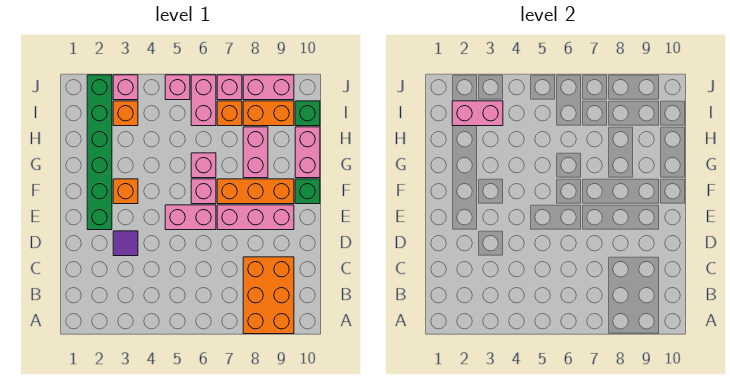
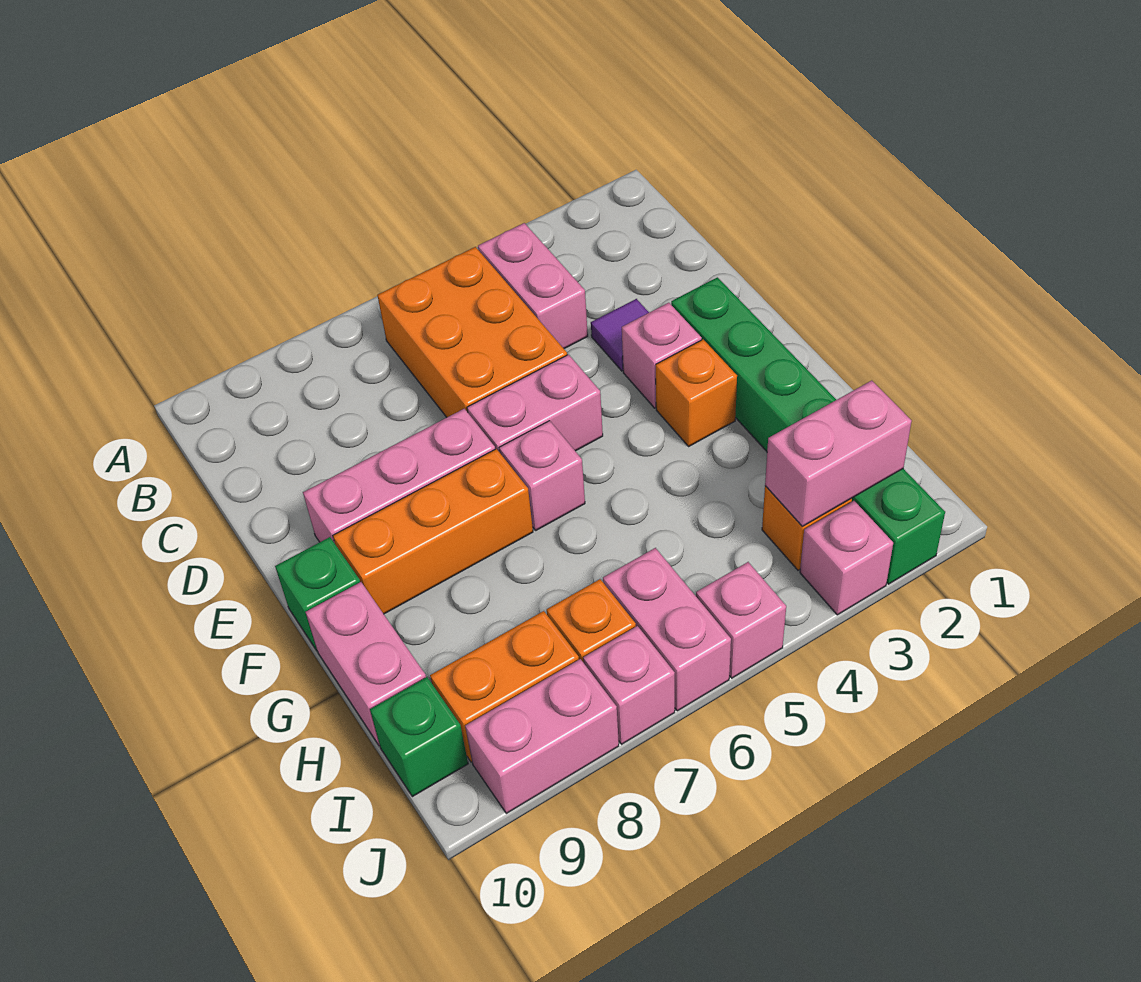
orange 2x3 brick [243,257,294,334] -> orange 2x3 brick moved to [377,247,567,417]
pink 1x1 brick [191,153,216,178] -> pink 1x1 brick moved to [622,303,702,408]
pink 1x2 brick [243,127,268,178] -> pink 1x2 brick moved to [478,223,588,349]

